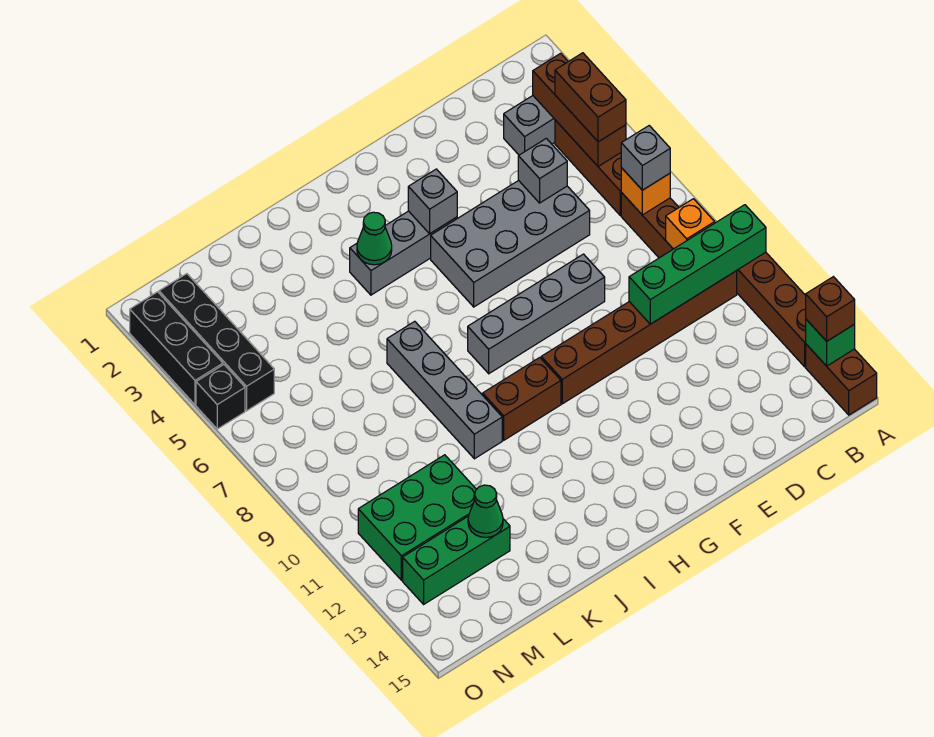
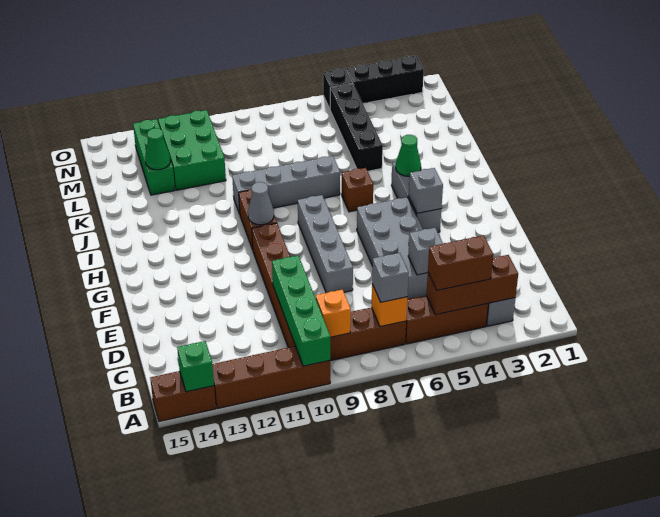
brown 1x1 brick [806,277,855,341] -> brown 1x1 brick moved to [342,168,373,212]
none -> grey 1x1 cone [248,182,274,225]
black 1x4 brick [159,274,274,411] -> black 1x4 brick turned to [330,83,383,171]

